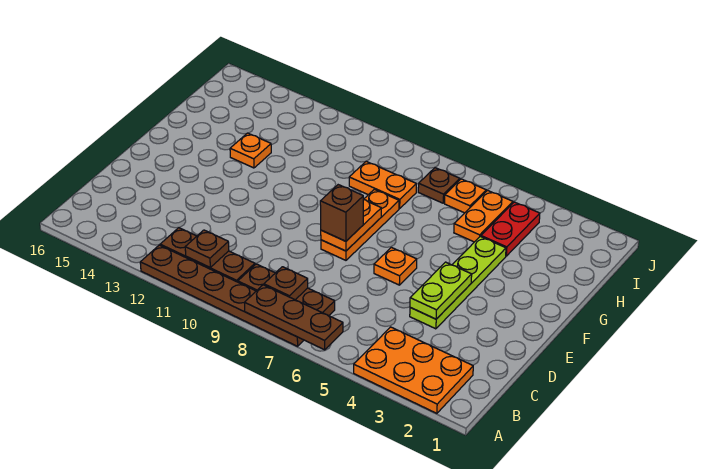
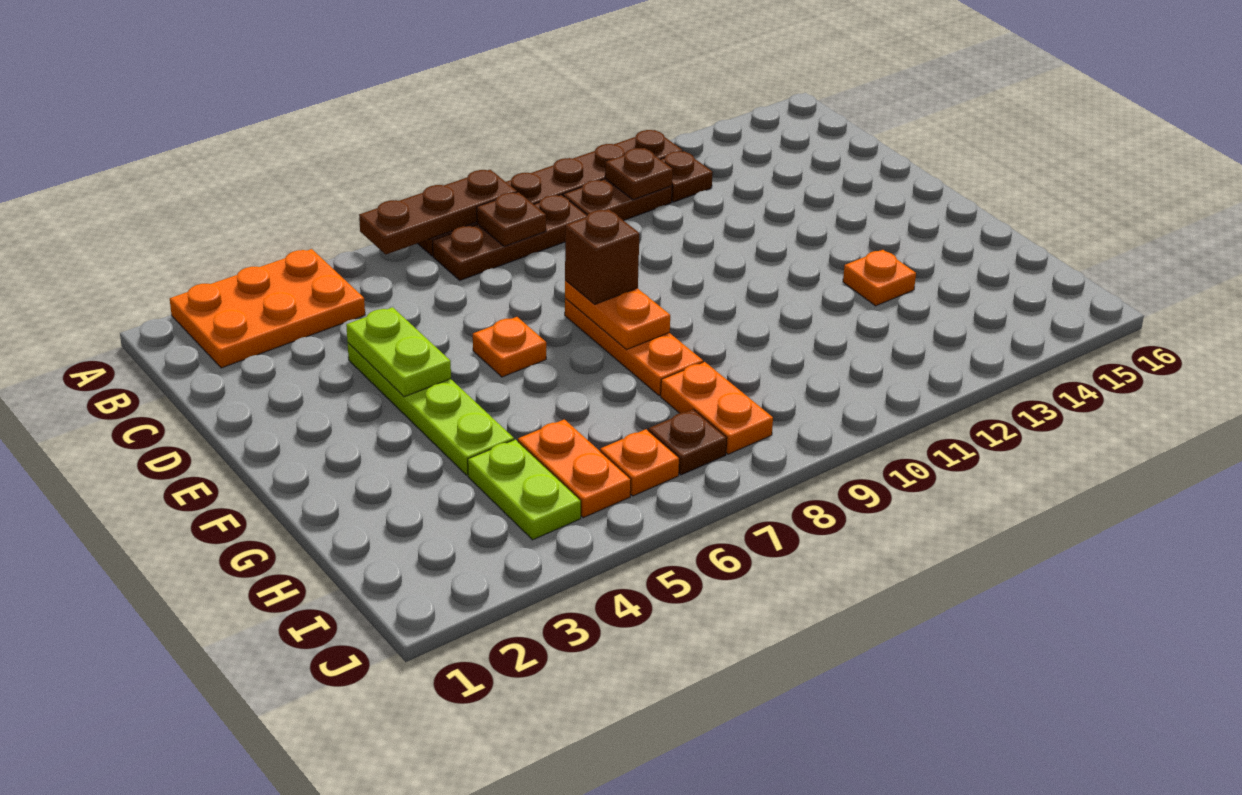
red 1x2 plate [481,202,540,256] -> lime 1x2 plate [468,439,581,540]
orange 1x2 plate [349,162,416,209] -> orange 1x2 plate turned to [661,362,773,454]

